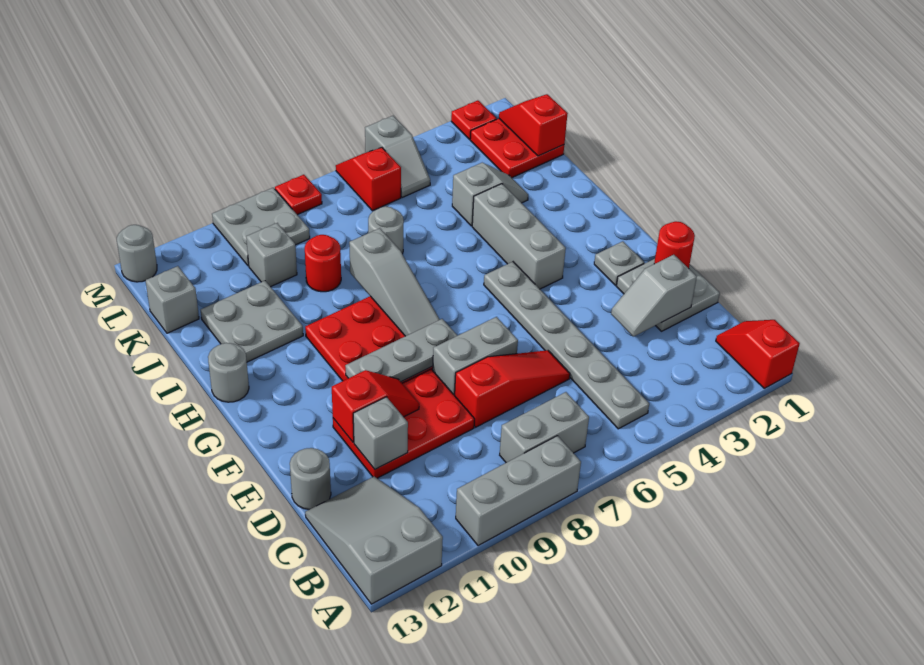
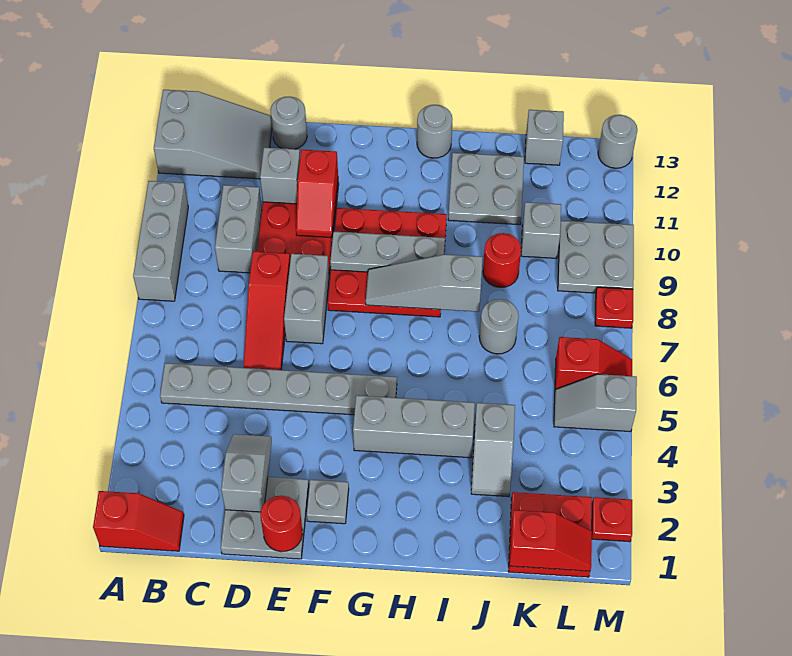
grey 1x2 brick [500,392,589,463] -> grey 1x2 brick moved to [215,185,262,273]
grey 1x3 plate [345,319,457,382] -> grey 1x3 plate turned to [330,232,445,272]

